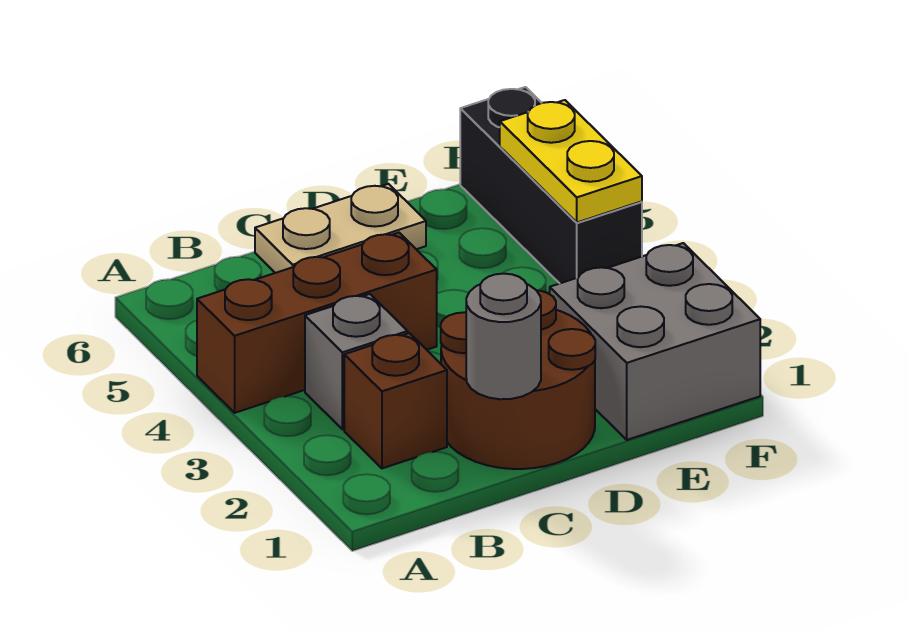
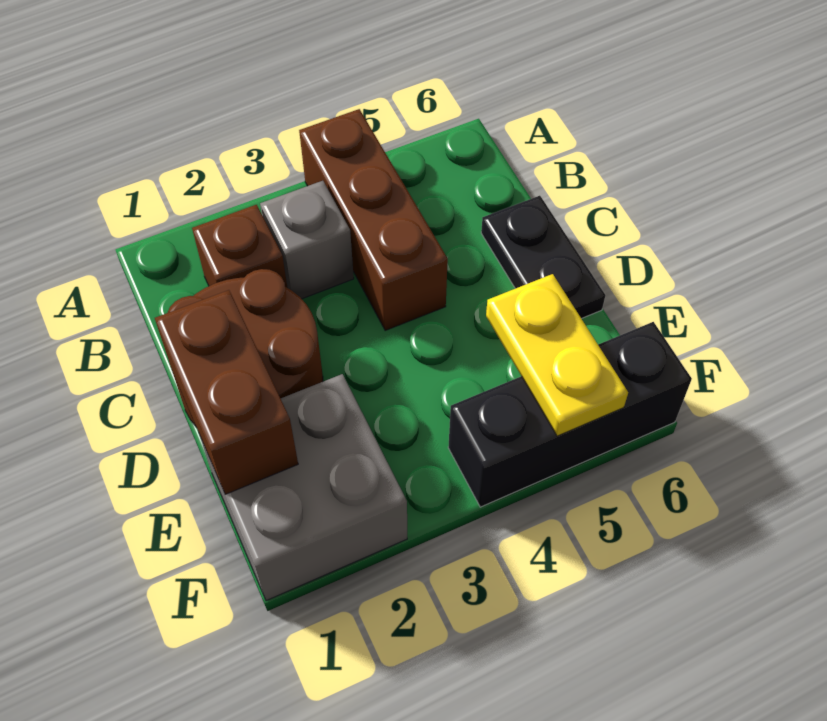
grey 1x1 round brick [466,274,541,399] -> none
tan 1x2 plate [255,184,426,273] -> black 1x2 plate [481,196,605,319]
none -> brown 1x2 brick [155,290,298,495]
yellow 1x2 plate [500,100,642,222] -> yellow 1x2 plate turned to [486,274,628,436]

